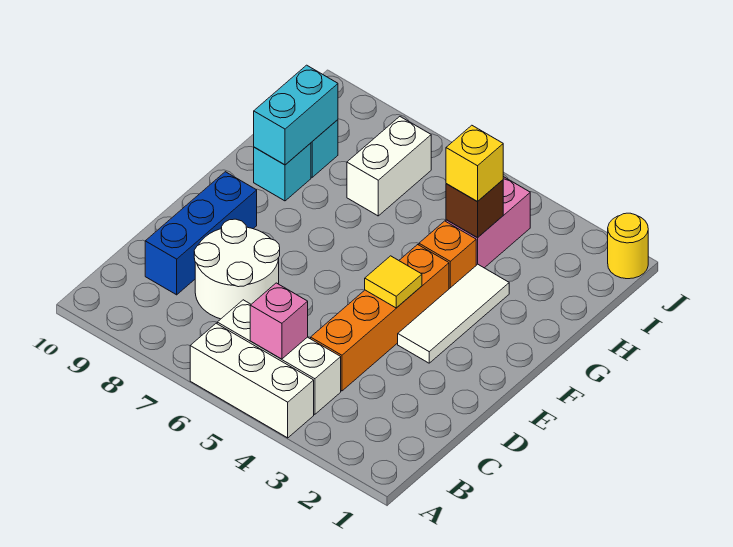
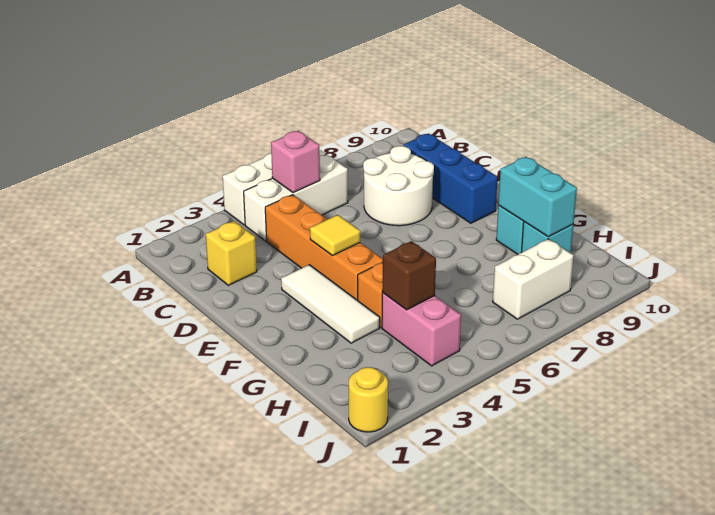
yellow 1x1 brick [446,125,503,202] -> yellow 1x1 brick moved to [206,221,257,285]
white 1x2 brick [347,117,431,216] -> white 1x2 brick turned to [493,239,574,319]

